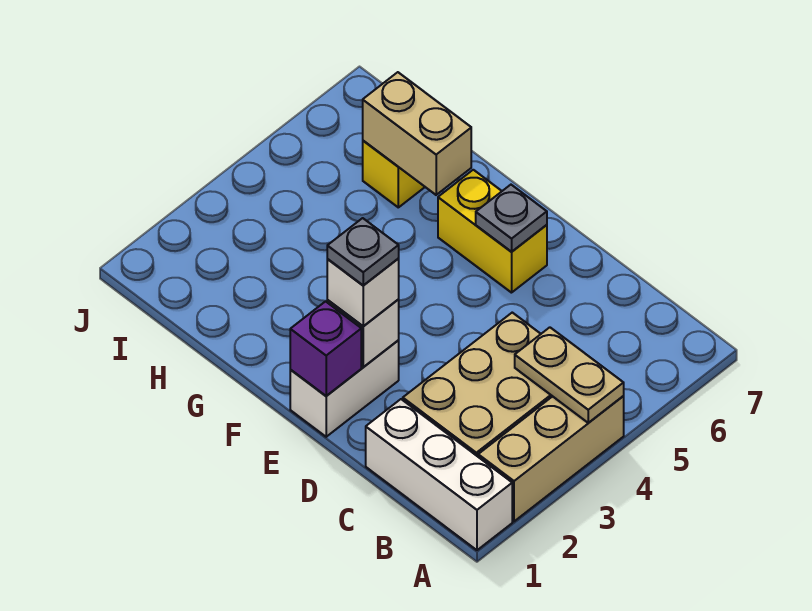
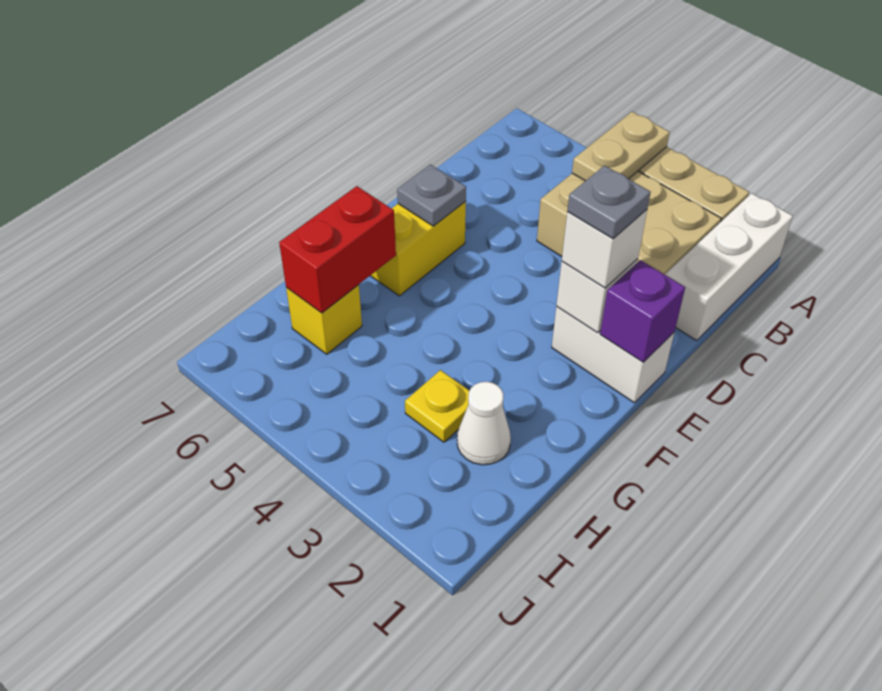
tan 1x2 brick [363,72,471,195] -> red 1x2 brick [279,186,396,313]
none -> white 1x1 cone [457,382,511,465]
none -> yellow 1x1 plate [405,370,470,442]

